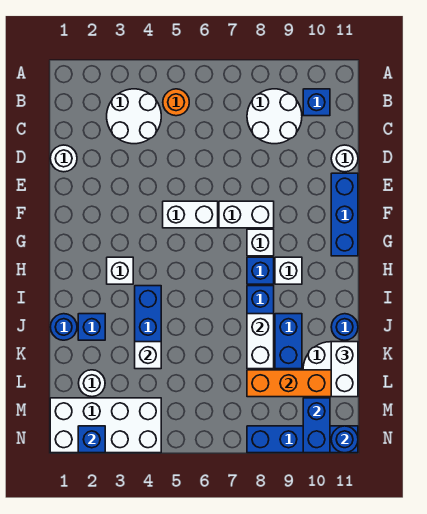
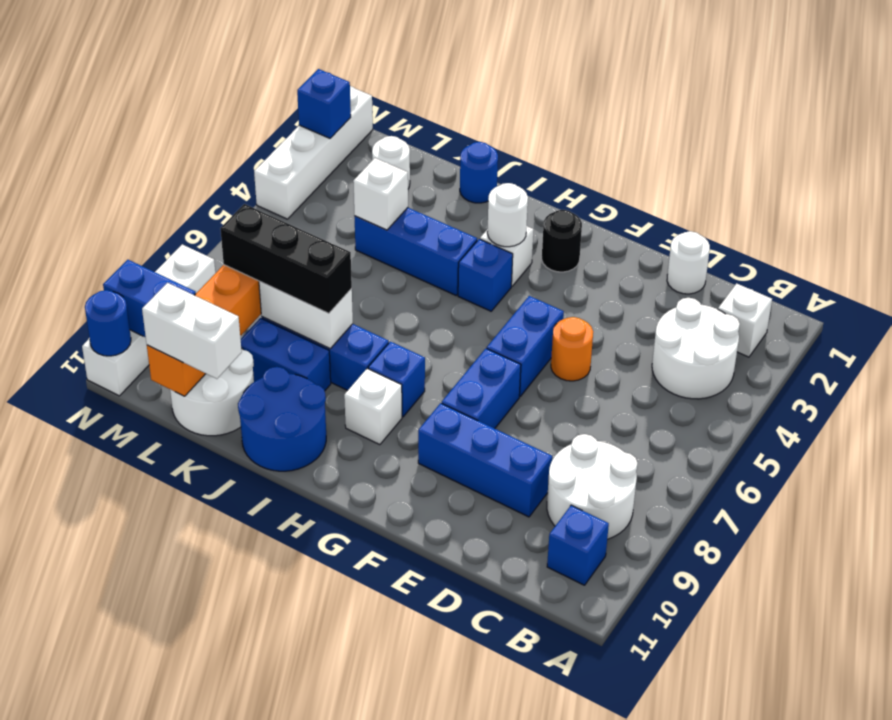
orange 1x1 round brick [163,89,189,116] -> orange 1x1 round brick moved to [551,317,593,381]
white 1x1 round brick [331,145,358,172] -> white 1x1 round brick moved to [487,183,528,247]
blue 1x3 brick [331,173,358,256] -> blue 1x3 brick moved to [418,403,552,517]
white 1x2 brick [163,201,218,228] -> blue 1x2 brick [487,296,564,396]
white 1x2 brick [219,201,274,228] -> blue 1x2 brick [442,348,521,429]
none -> black 1x1 round brick [542,210,582,272]
white 1x1 brick [247,229,274,256] -> white 1x1 brick moved to [718,284,772,357]
blue 1x1 brick [78,314,105,340] -> blue 1x1 brick moved to [458,239,513,311]
none -> black 1x3 brick [220,204,352,314]
blue 1x1 round brick [331,314,358,340] -> blue 2x2 round brick [238,367,326,471]
white 2x4 brick [50,398,161,453] -> white 1x4 brick [254,86,373,219]
blue 1x4 brick [247,426,358,453] -> white 1x4 brick [82,244,215,396]

